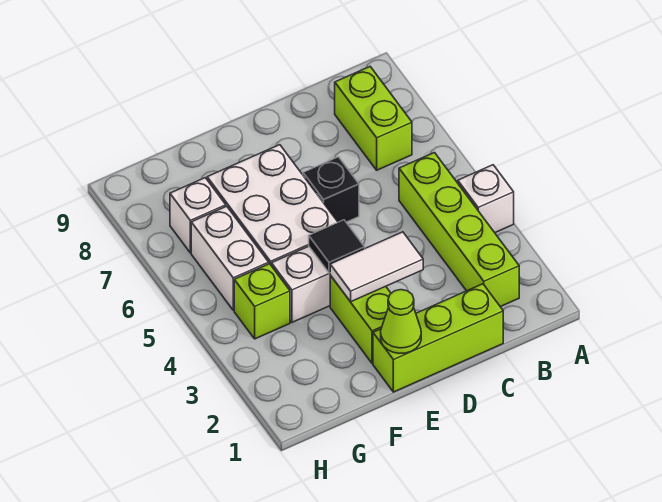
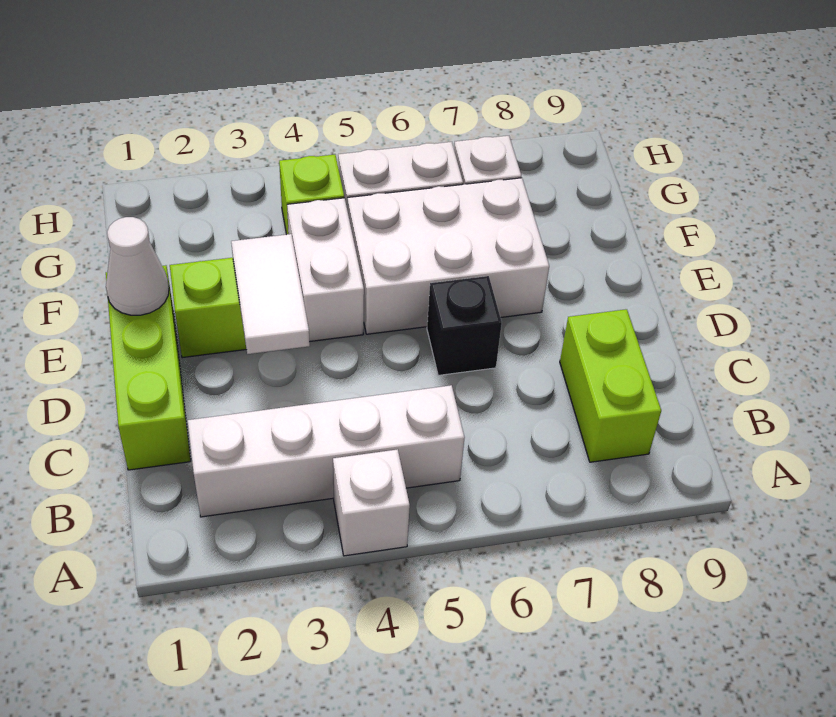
lime 1x4 brick [399,153,519,307] -> white 1x4 brick [188,385,465,517]
lime 1x2 brick [335,67,412,170] -> lime 1x2 brick turned to [560,309,661,462]
lime 1x1 cone [381,290,421,353] -> white 1x1 cone [106,217,169,315]
black 1x1 tile [309,220,365,273] -> none

